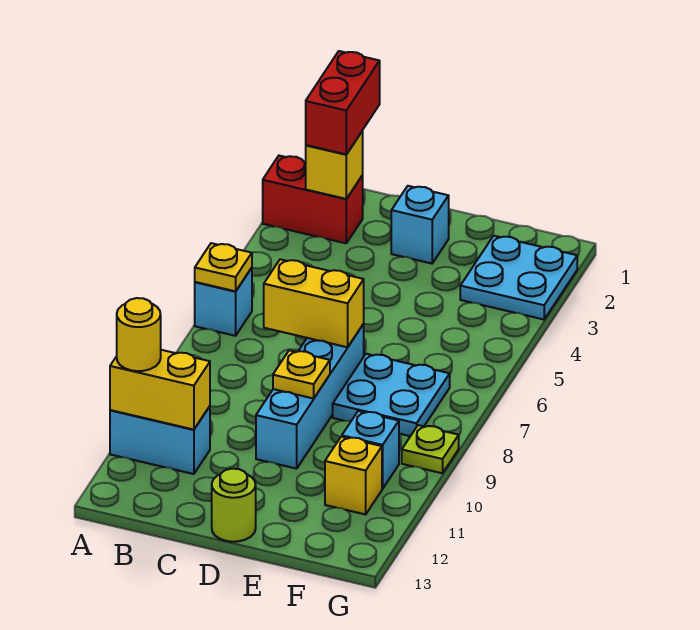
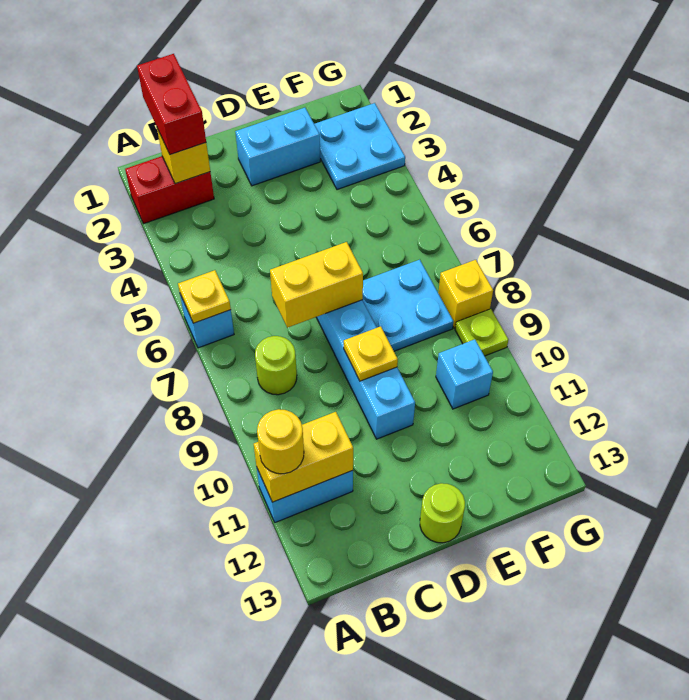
none -> lime 1x1 round brick [255,336,297,395]
cyan 1x1 brick [391,186,449,264] -> cyan 1x2 brick [235,108,320,186]
yellow 1x1 brick [325,437,382,514] -> yellow 1x1 brick moved to [438,260,493,328]

